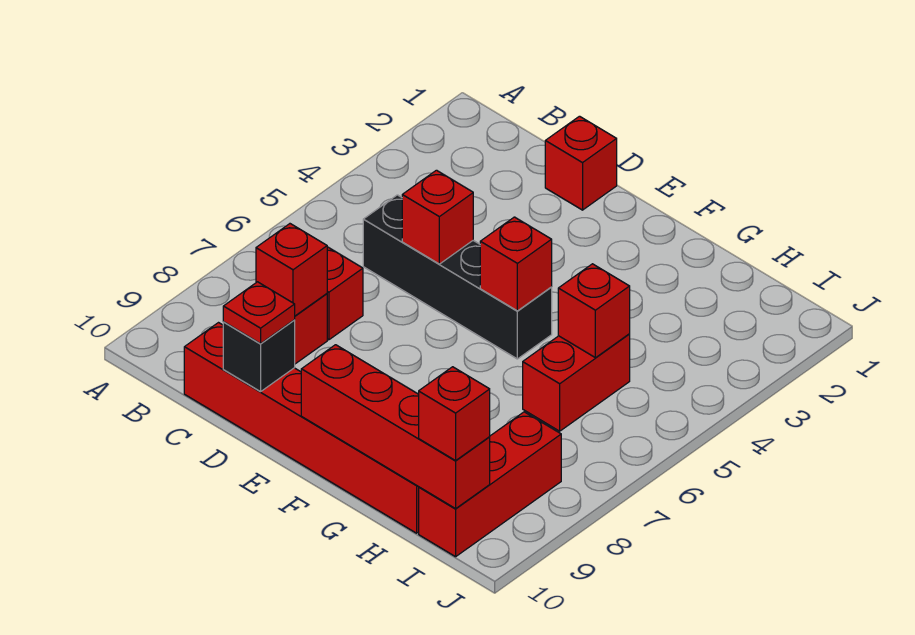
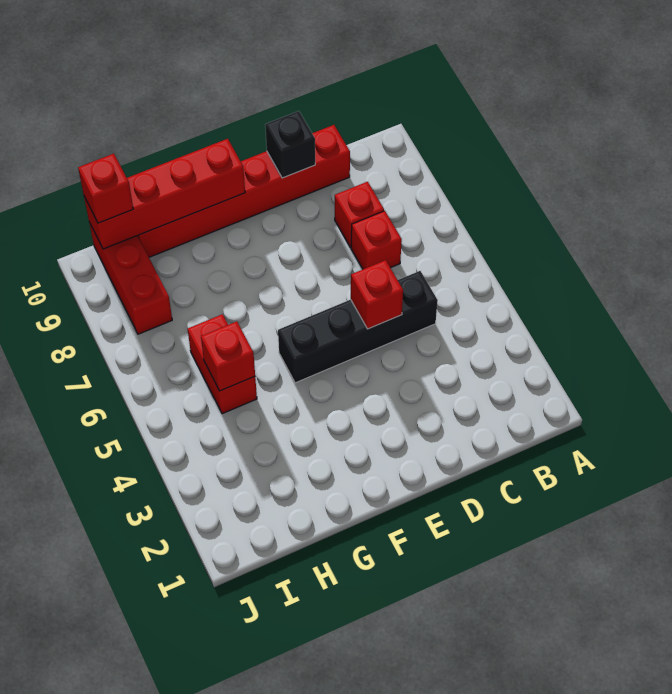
red 1x1 brick [256,224,327,316] -> none
red 1x1 brick [545,116,617,210] -> none
red 1x1 plate [223,282,295,344] -> none
red 1x1 brick [480,217,552,311] -> none

